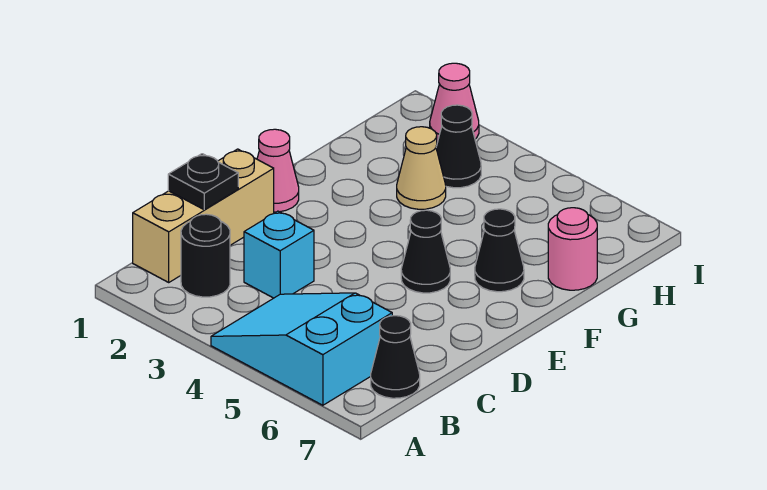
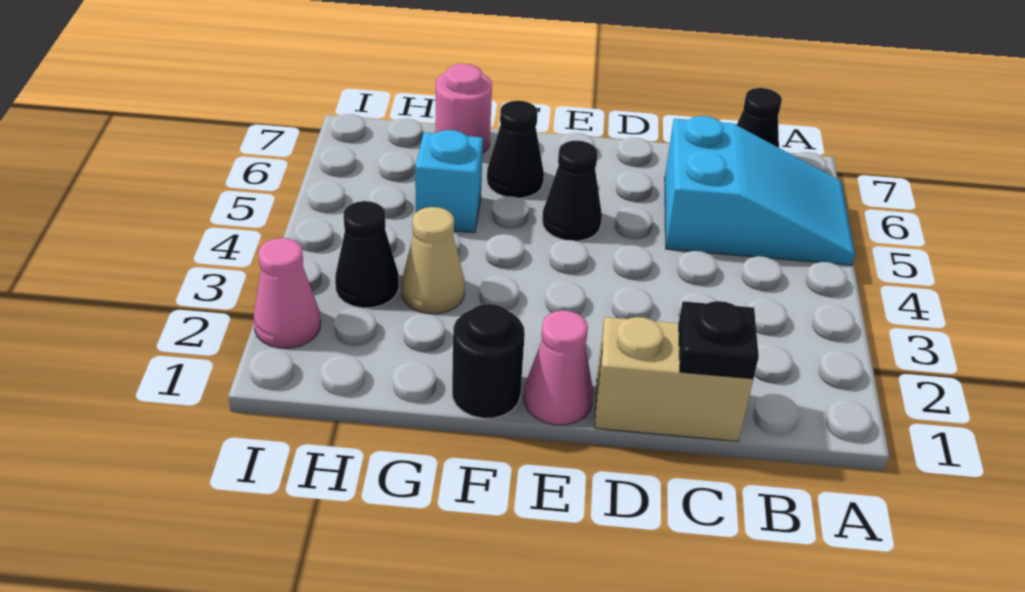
cyan 2x3 slope [211,293,392,405] -> cyan 2x3 slope turned to [665,116,855,265]
tan 1x3 brick [133,149,274,282] -> tan 1x2 brick [595,317,753,441]
black 1x1 round brick [181,214,230,297] -> black 1x1 round brick moved to [452,304,525,418]
cyan 1x1 brick [244,211,314,298] -> cyan 1x1 brick moved to [415,130,483,233]

